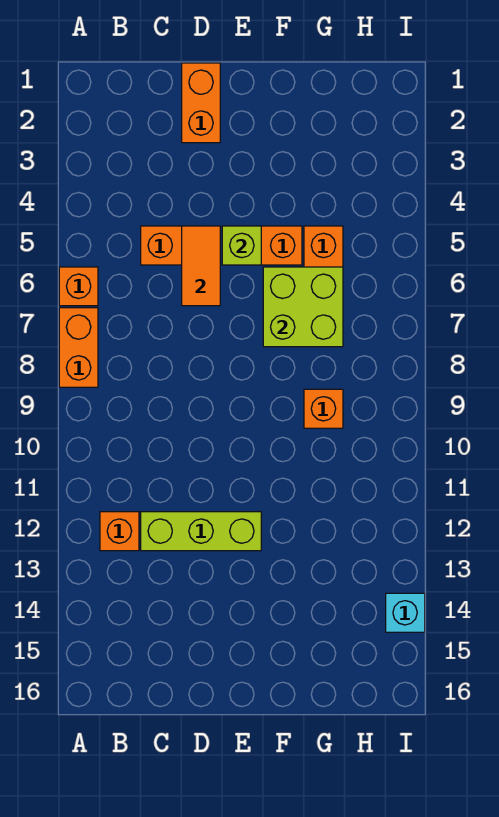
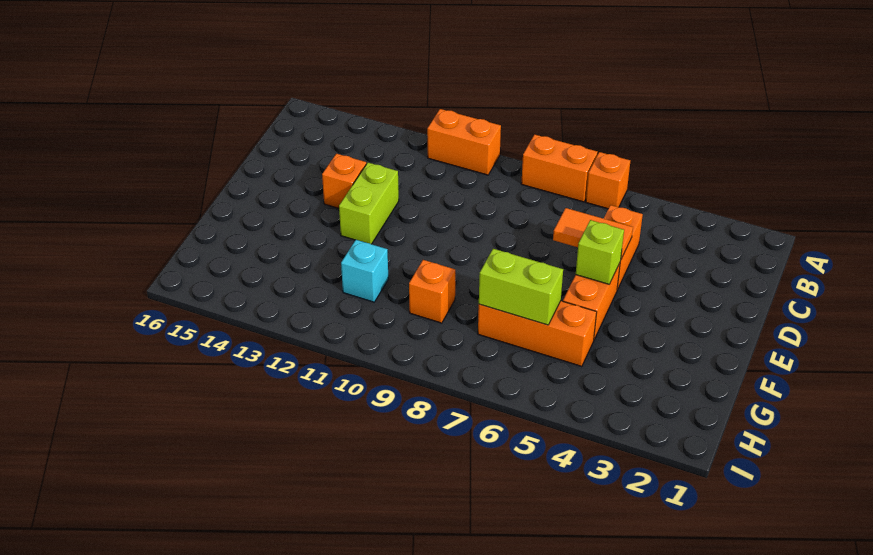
orange 1x1 brick [100,512,139,551] -> orange 1x1 brick moved to [322,154,366,208]
lime 1x3 brick [141,512,261,551] -> lime 1x2 brick [339,163,399,244]
orange 1x2 brick [182,63,220,143] -> orange 1x2 brick moved to [427,109,501,175]
lime 2x2 brick [263,267,343,347] -> lime 1x2 brick [479,249,563,325]
cyan 1x1 brick [386,593,425,632] -> cyan 1x1 brick moved to [341,240,388,302]

